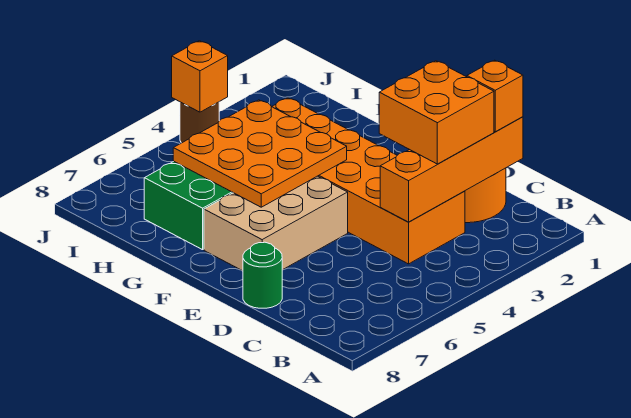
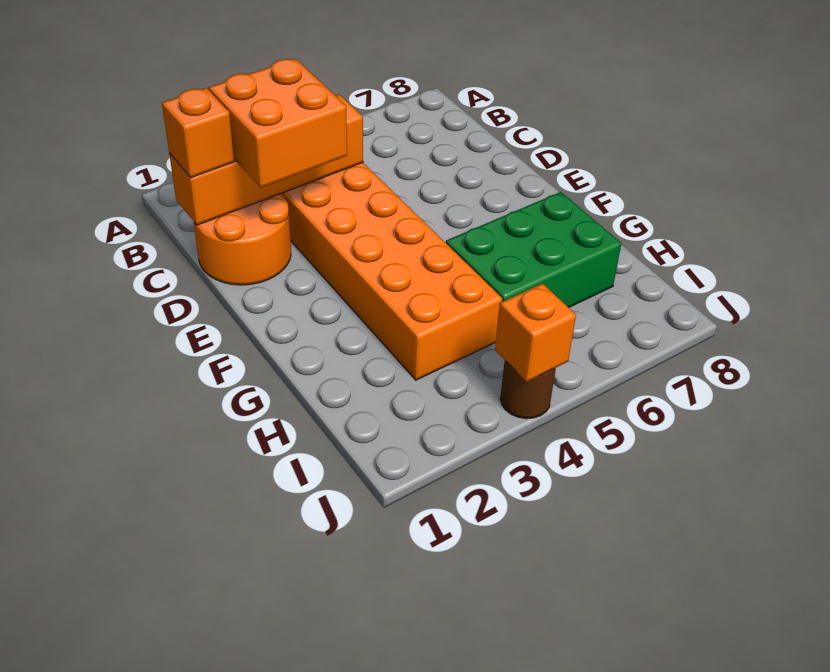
green 1x1 round brick [243,242,282,308] -> none
tan 2x3 brick [204,176,348,271] -> none
orange 3x3 plate [173,100,347,207] -> none

